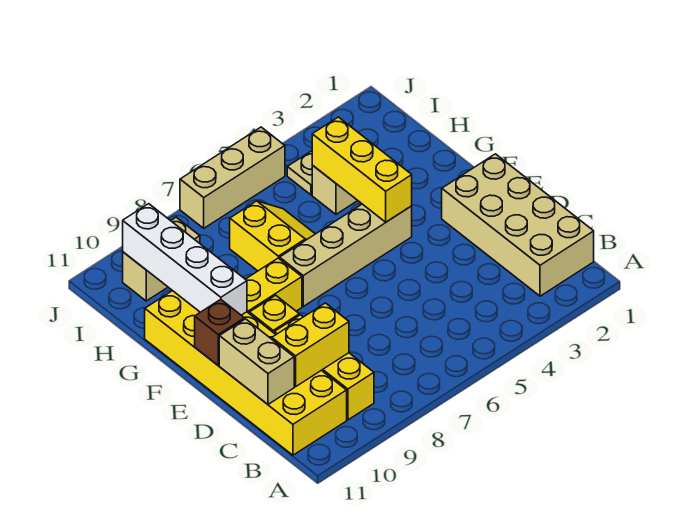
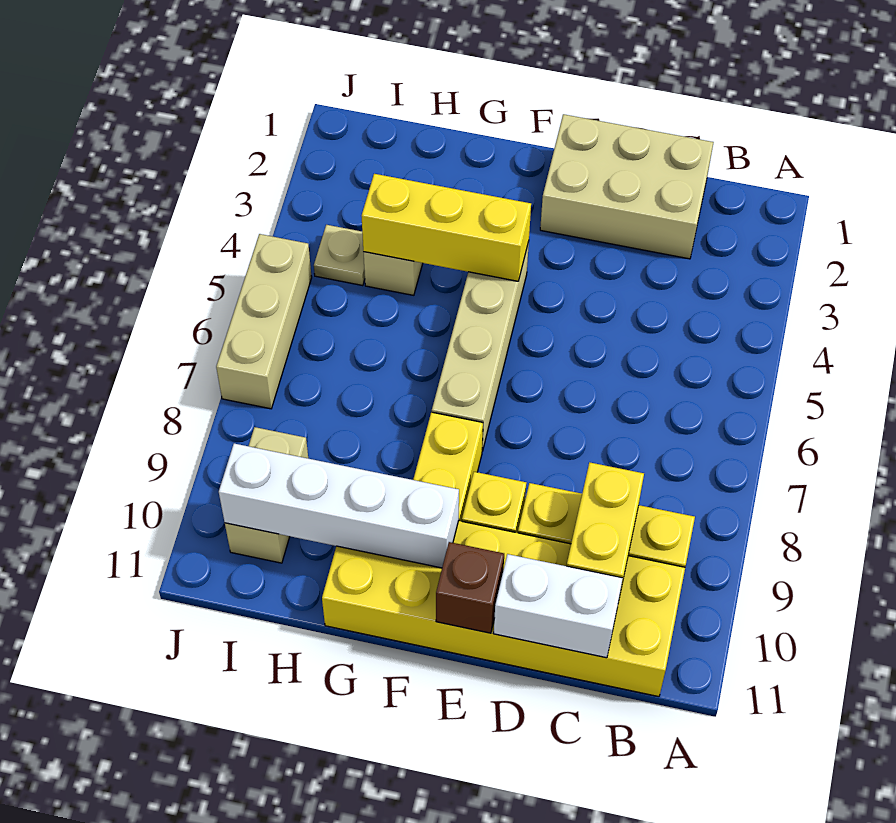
tan 2x4 brick [442,154,594,296] -> tan 2x3 brick [540,114,714,259]
tan 1x2 brick [219,319,294,404] -> white 1x2 brick [494,554,623,658]
yellow 2x2 slope [230,201,315,271] -> none

